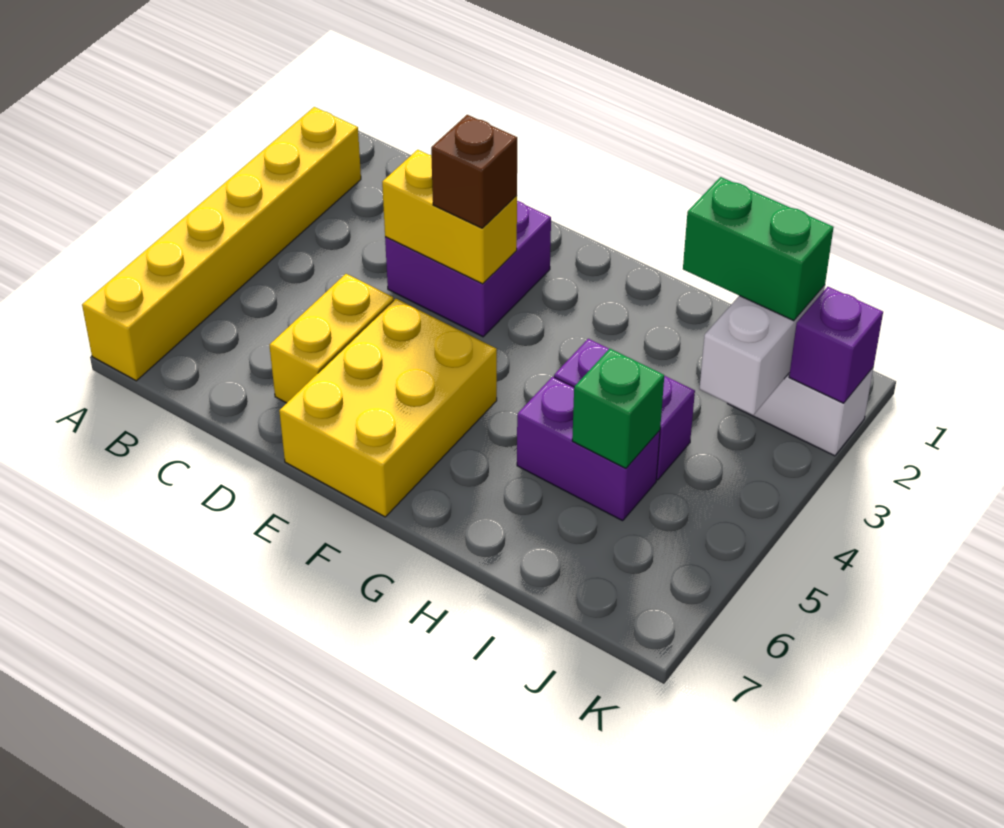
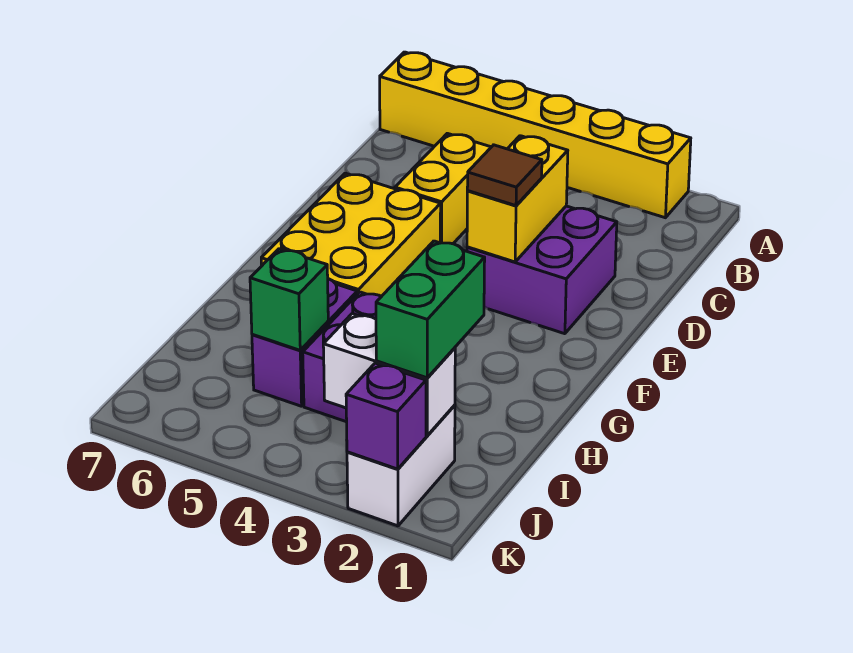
yellow 1x2 brick [269,274,394,403] -> yellow 1x2 brick turned to [395,133,491,244]
brown 1x1 brick [431,115,517,228] -> brown 1x1 tile [467,145,542,206]
yellow 2x3 brick [279,299,497,517] -> yellow 2x3 brick turned to [261,173,441,297]

